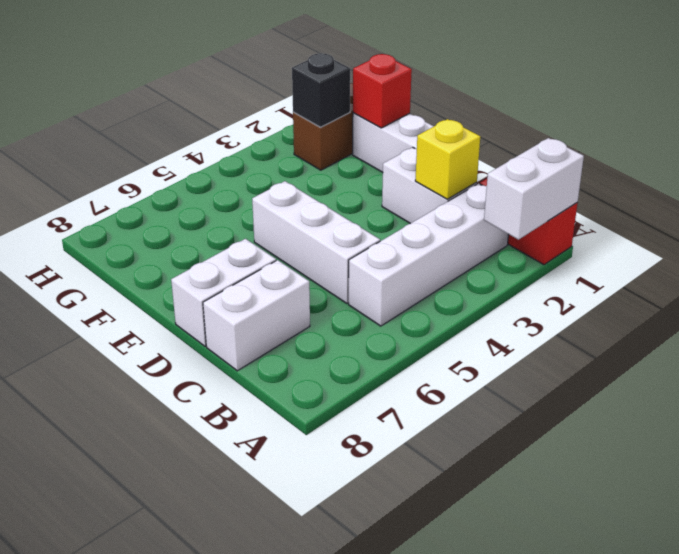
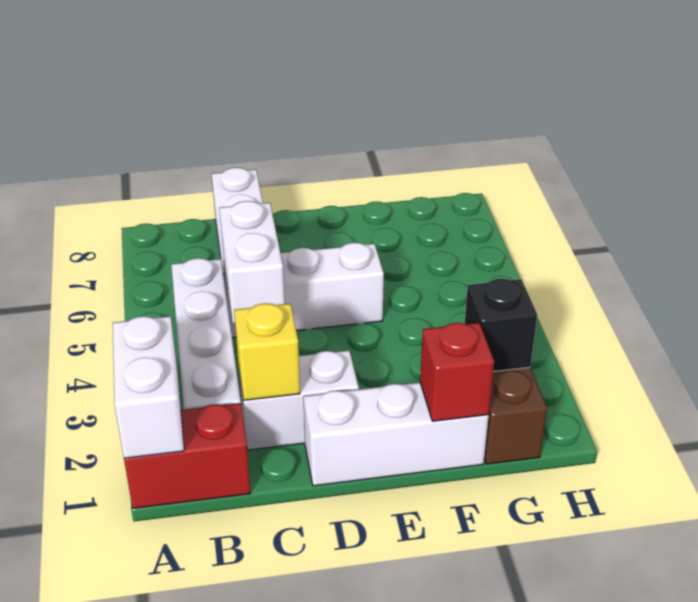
white 1x2 brick [171,239,276,346] -> white 1x2 brick moved to [219,201,285,323]

